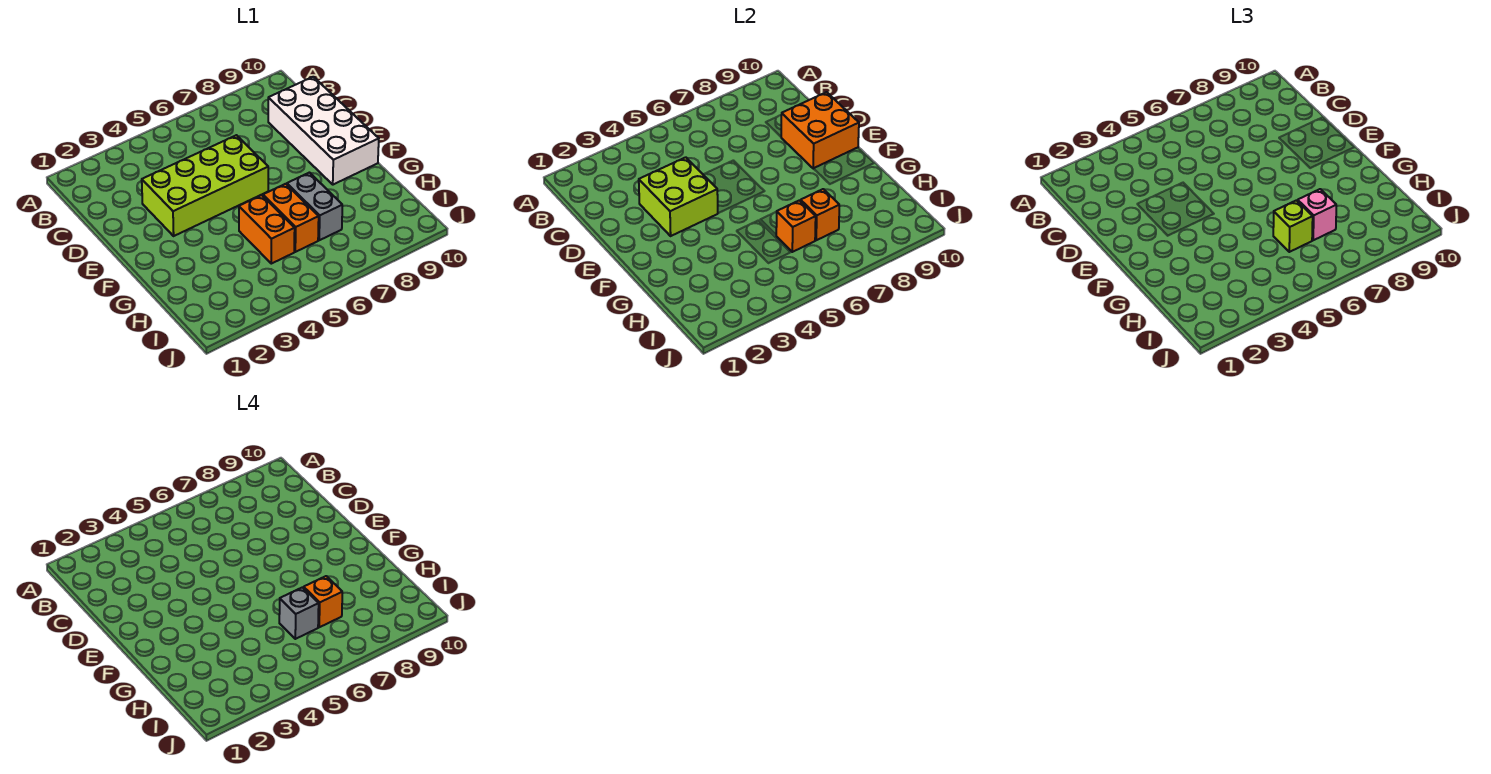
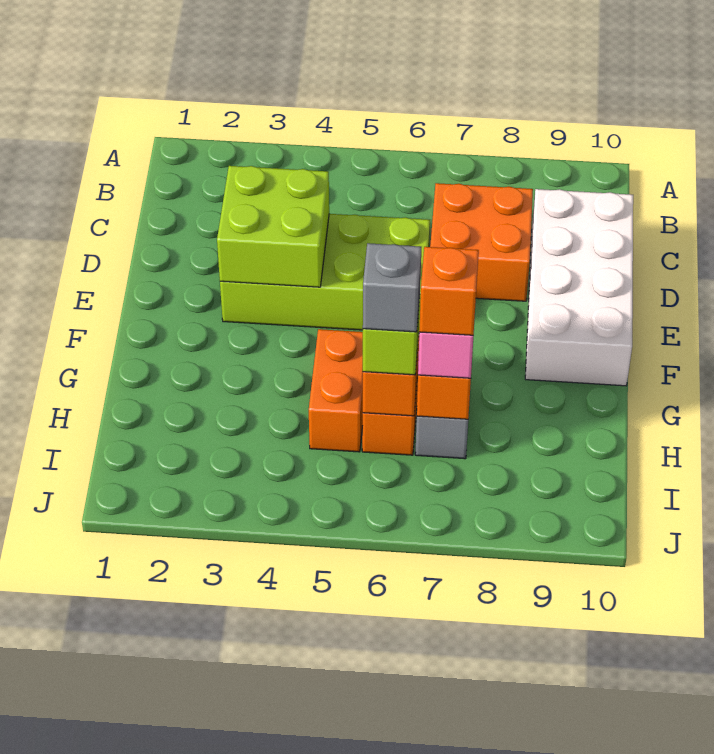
orange 2x2 brick [781,92,859,169] -> orange 2x2 brick moved to [430,183,533,301]

